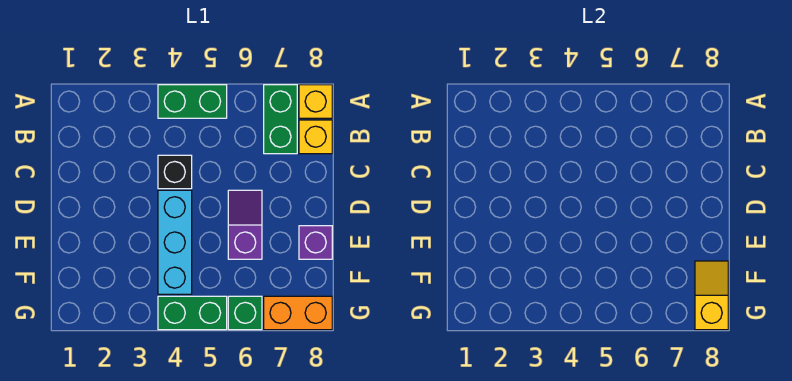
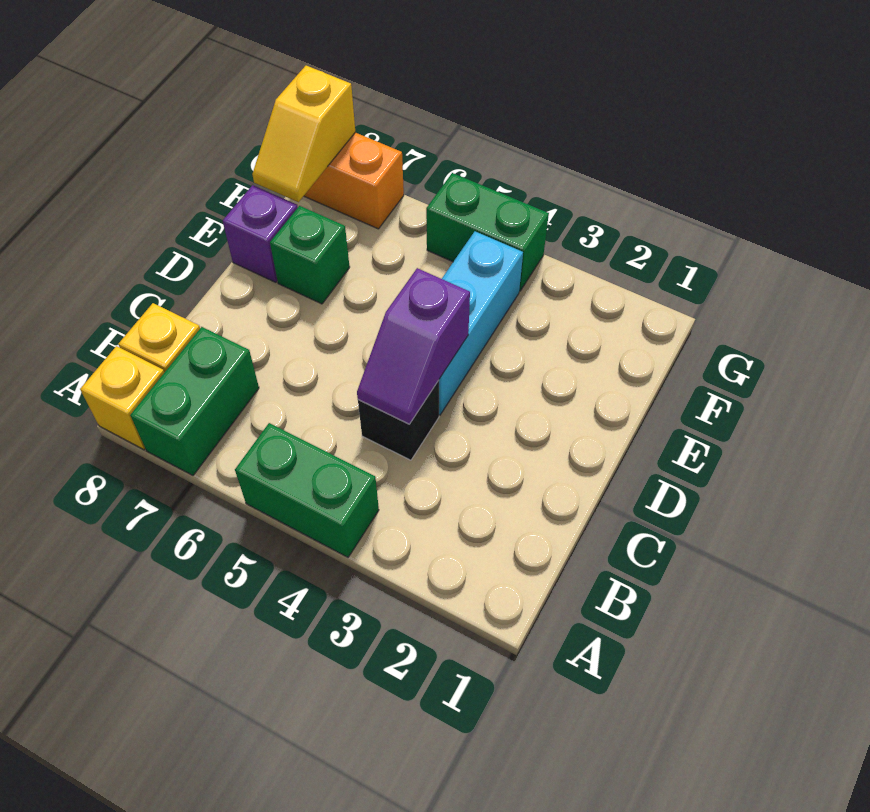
purple 1x2 slope [228,190,262,259] -> purple 1x2 slope moved to [357,268,470,424]
green 1x1 brick [228,296,262,330] -> green 1x1 brick moved to [270,206,350,304]

